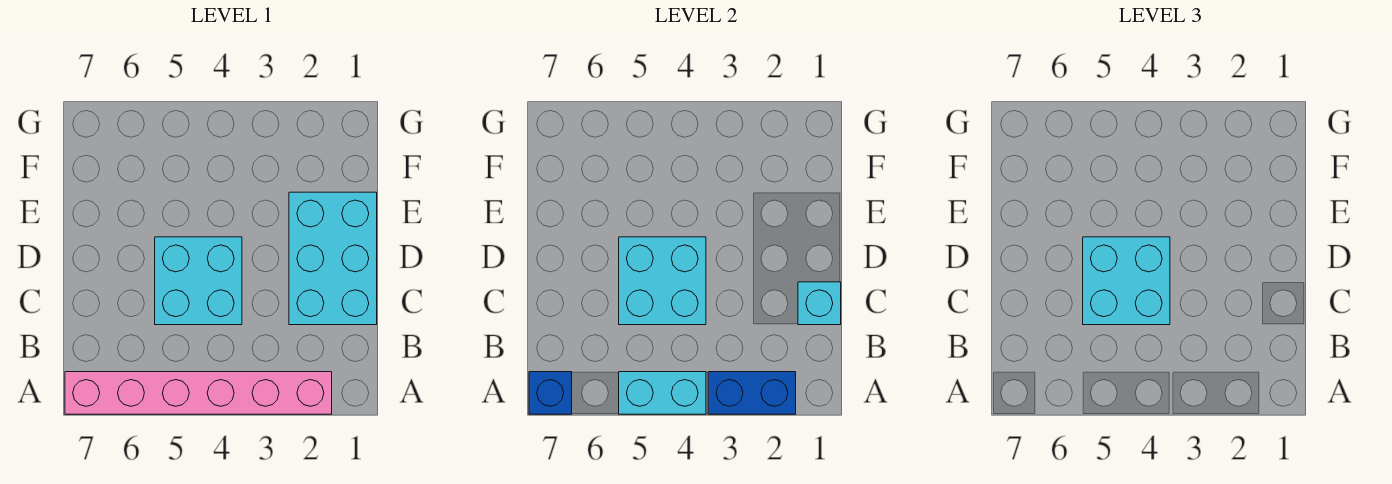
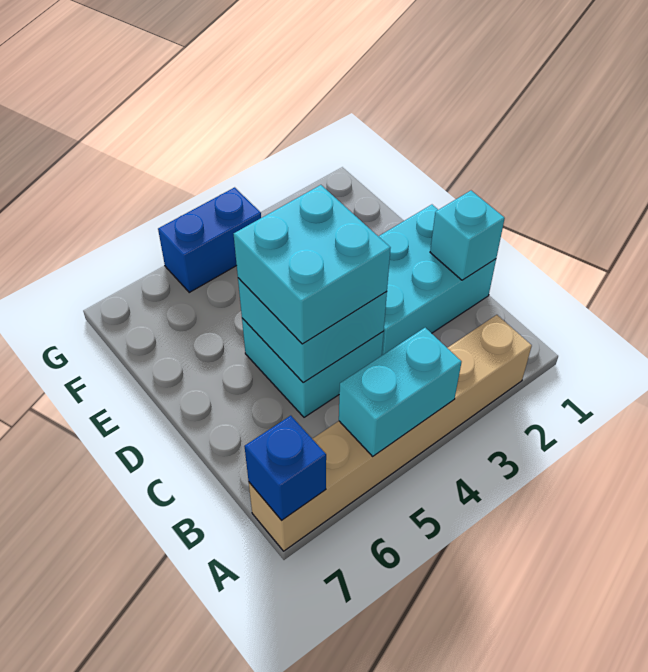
pink 1x6 brick [65,372,332,414] -> tan 1x6 brick [249,315,532,551]
blue 1x2 brick [708,372,796,414] -> blue 1x2 brick moved to [158,187,261,292]
cyan 2x3 brick [289,192,377,325] -> cyan 2x3 brick turned to [378,205,496,355]

